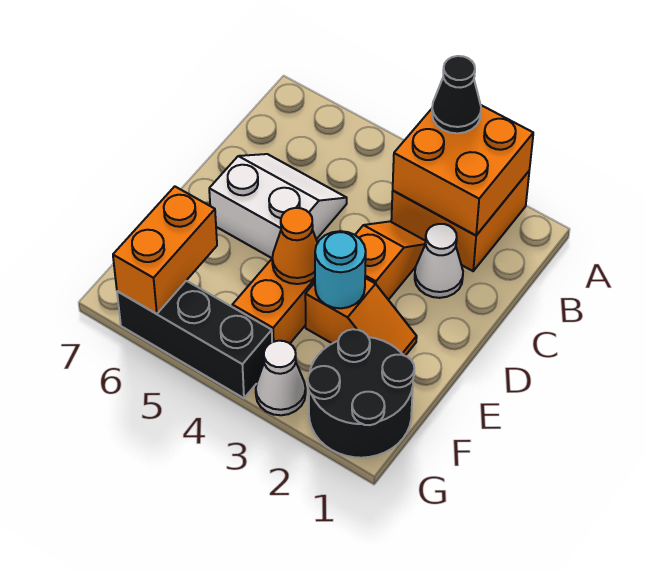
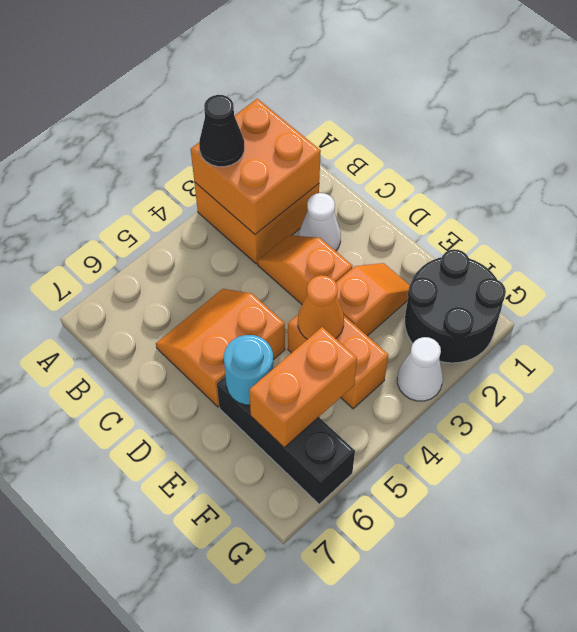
white 2x2 slope [209,154,347,258] -> orange 2x2 slope [156,289,285,407]
cyan 1x1 round brick [315,231,366,308] -> cyan 1x1 round brick moved to [224,335,273,405]
orange 1x2 brick [113,186,217,314] -> orange 1x2 brick turned to [249,327,357,447]
black 1x3 brick [117,281,272,398] -> black 1x3 brick turned to [217,376,355,504]

